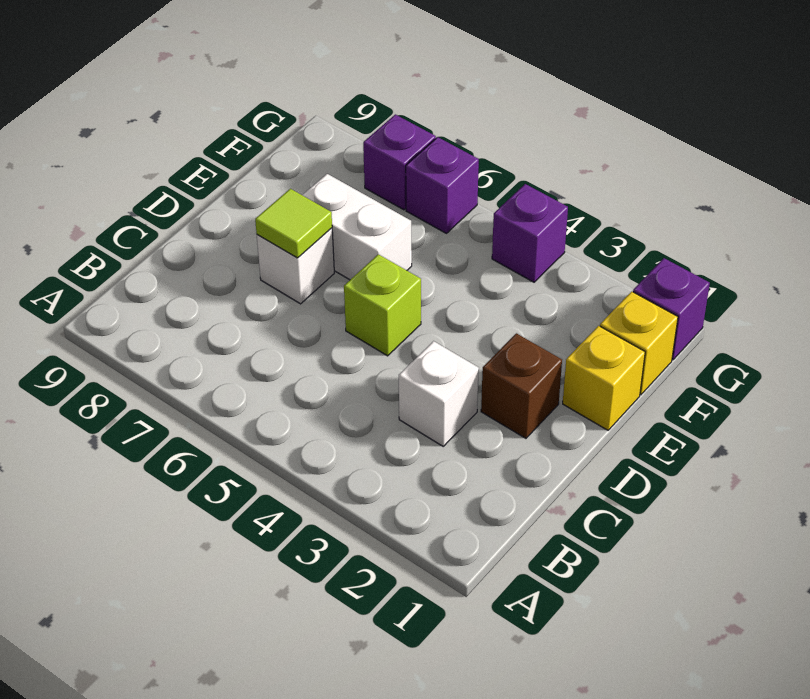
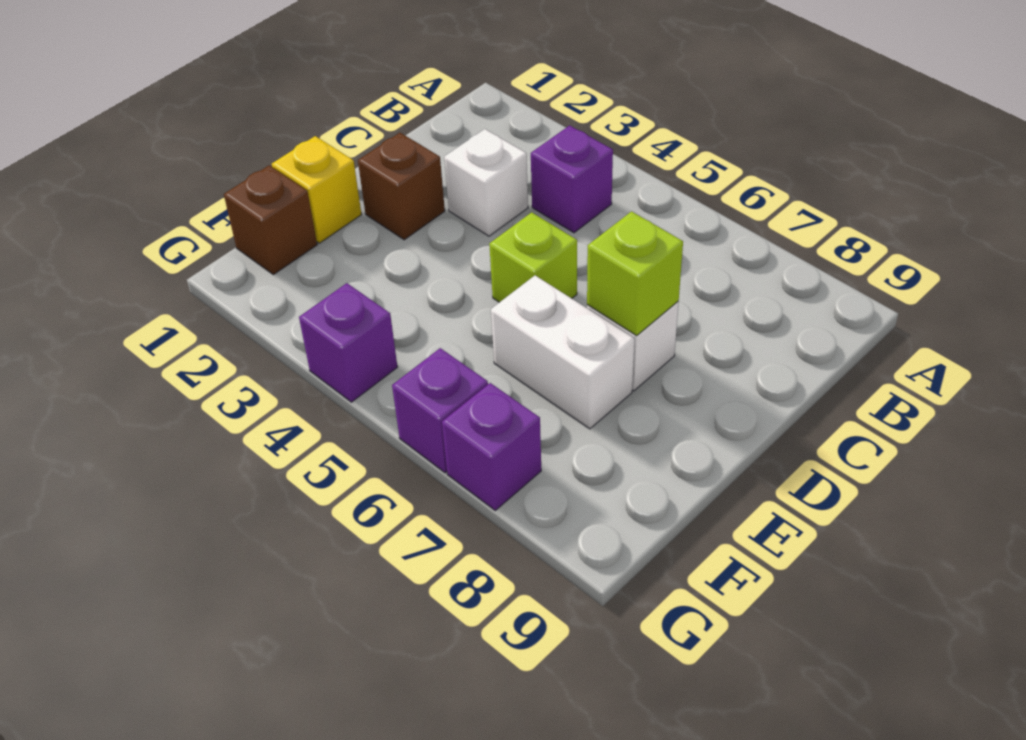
lime 1x1 tile [255,189,332,258] -> lime 1x1 brick [587,212,683,336]
yellow 1x1 brick [600,292,678,395] -> brown 1x1 brick [224,165,317,275]
purple 1x1 brick [633,258,710,360] -> purple 1x1 brick moved to [531,125,613,233]

